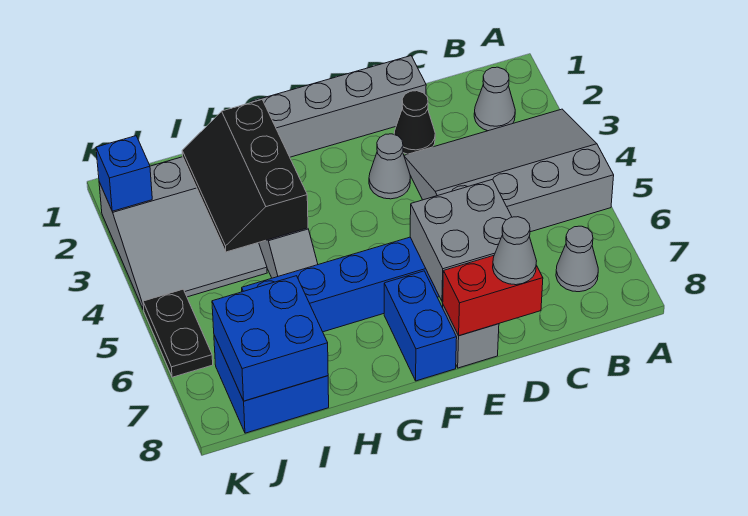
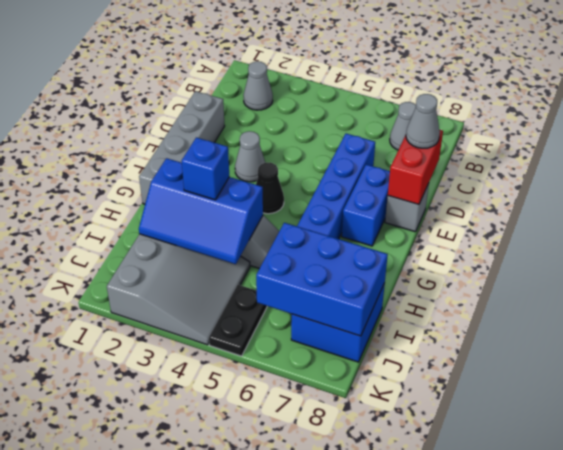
grey 3x4 slope [404,109,614,232] -> none
black 1x1 cone [394,91,435,154] -> black 1x1 cone moved to [256,162,284,214]
grey 2x2 brick [410,179,512,302] -> none
blue 1x2 brick [384,271,457,381] -> blue 1x2 brick turned to [342,164,390,246]
black 2x3 slope [182,100,308,252] -> blue 2x3 slope [139,158,263,264]
blue 2x2 brick [212,276,328,401] -> blue 2x3 brick [256,223,388,336]
blue 1x1 brick [96,136,152,211] -> blue 1x1 brick moved to [182,137,229,200]
black 1x2 plate [143,289,213,377] -> black 1x2 plate turned to [209,285,267,356]

